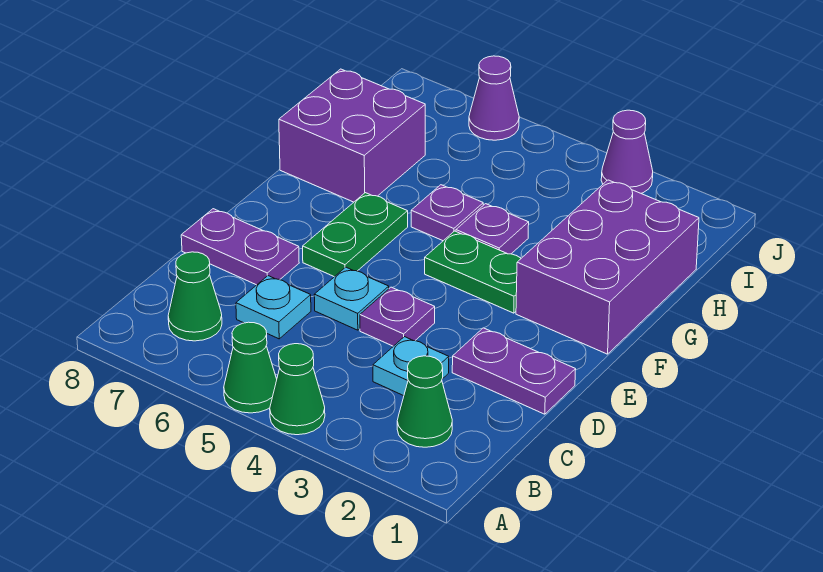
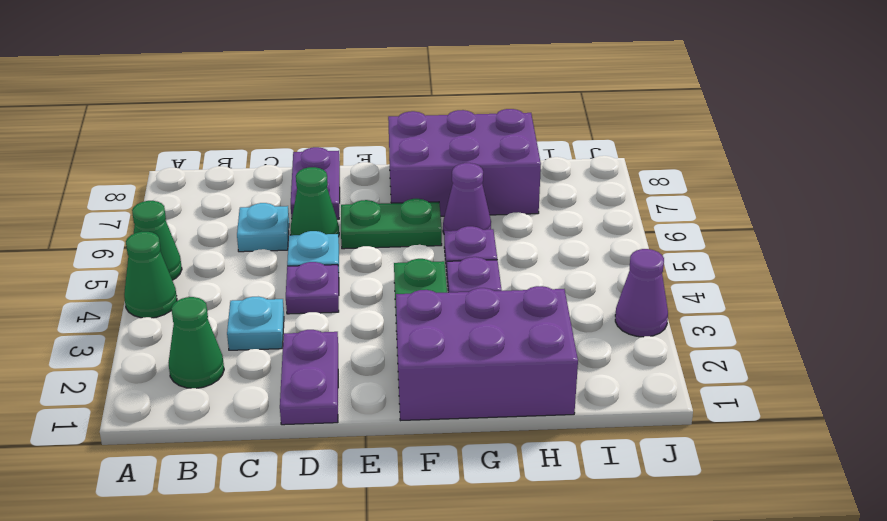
green 1x1 cone [168,252,222,341] -> green 1x1 cone moved to [290,167,339,237]
purple 2x2 brick [279,69,425,202] -> purple 2x3 brick [388,109,541,216]
purple 1x1 cone [469,56,519,140] -> purple 1x1 cone moved to [443,163,491,233]

